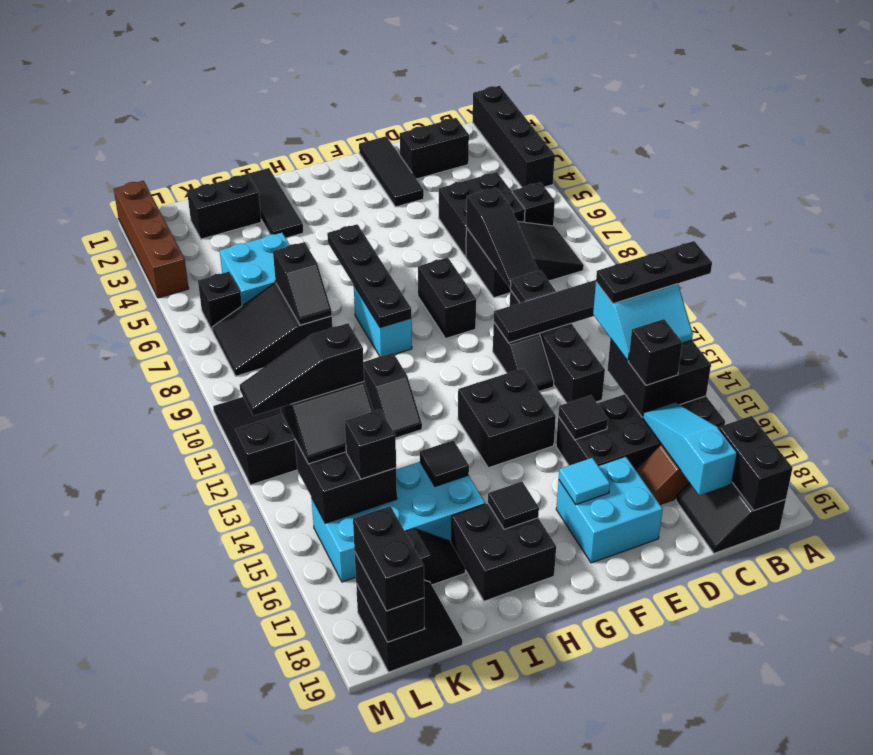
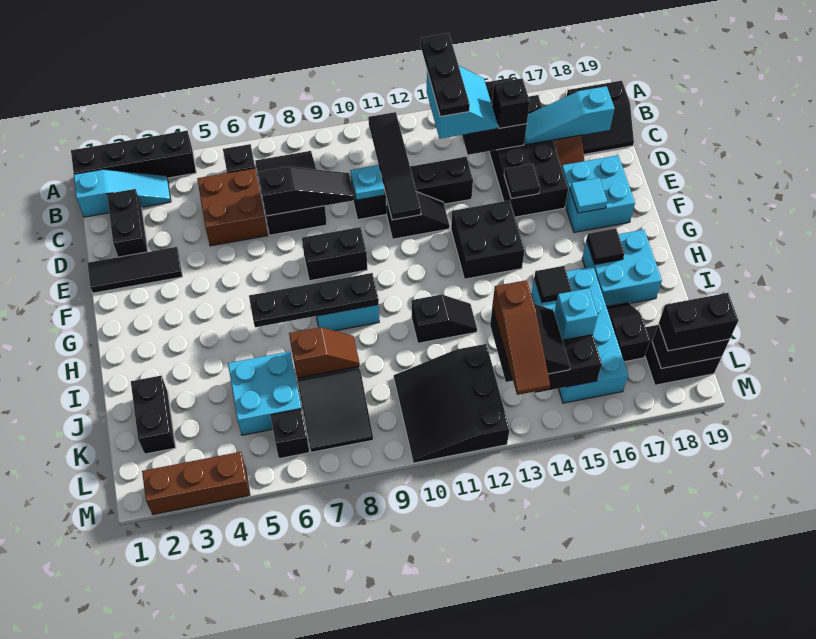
none -> cyan 1x3 slope [74,169,171,217]
black 1x2 brick [719,416,793,511] -> none
black 2x2 brick [439,172,525,257] -> brown 2x2 brick [197,168,268,246]
black 1x1 plate [510,270,556,303] -> cyan 1x1 plate [350,165,385,200]
black 2x2 brick [452,504,556,601] -> cyan 2x2 brick [582,230,662,306]
black 1x3 tile [241,168,303,238] -> none
black 1x2 slope [273,242,332,325] -> brown 1x2 slope [289,327,360,378]
black 1x3 slope [240,323,364,416] -> brown 1x3 slope [492,280,550,395]
black 1x1 brick [345,409,396,479] -> cyan 1x1 brick [554,288,598,340]
brown 1x4 brick [114,181,189,298] -> brown 1x3 brick [142,452,250,515]

